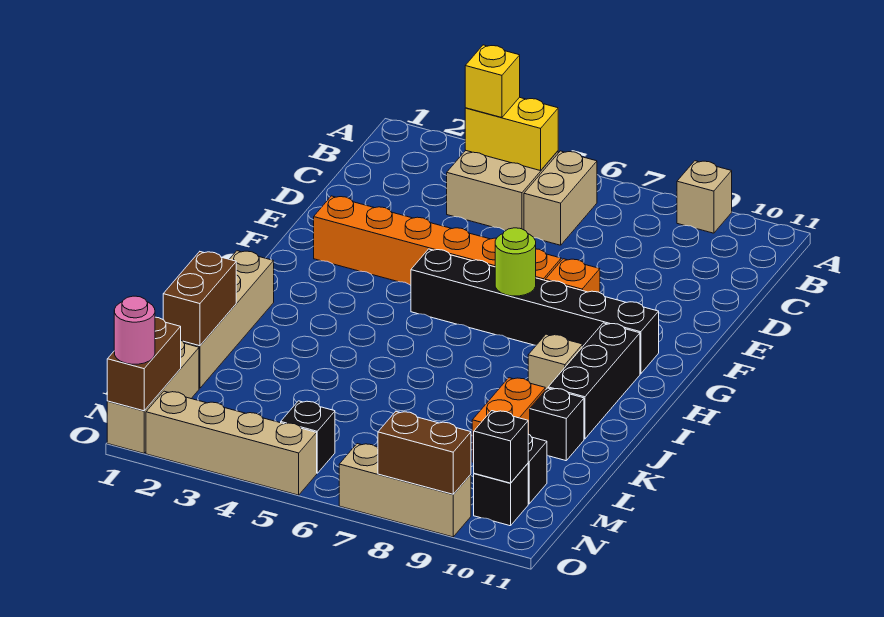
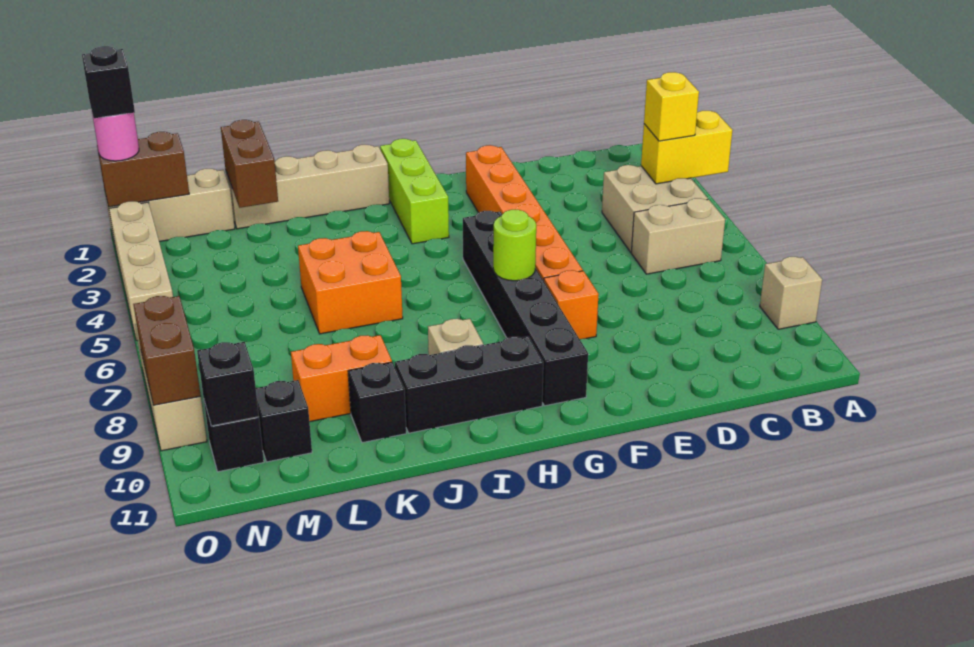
yellow 1x2 brick [465,97,558,171] -> yellow 1x2 brick turned to [641,111,732,184]
none -> lime 1x3 brick [380,139,449,244]
none -> orange 2x2 brick [298,231,403,334]
brown 1x2 brick [163,252,236,346] -> brown 1x2 brick turned to [221,120,278,208]
black 1x1 brick [281,401,335,473] -> black 1x1 brick moved to [82,46,135,118]

